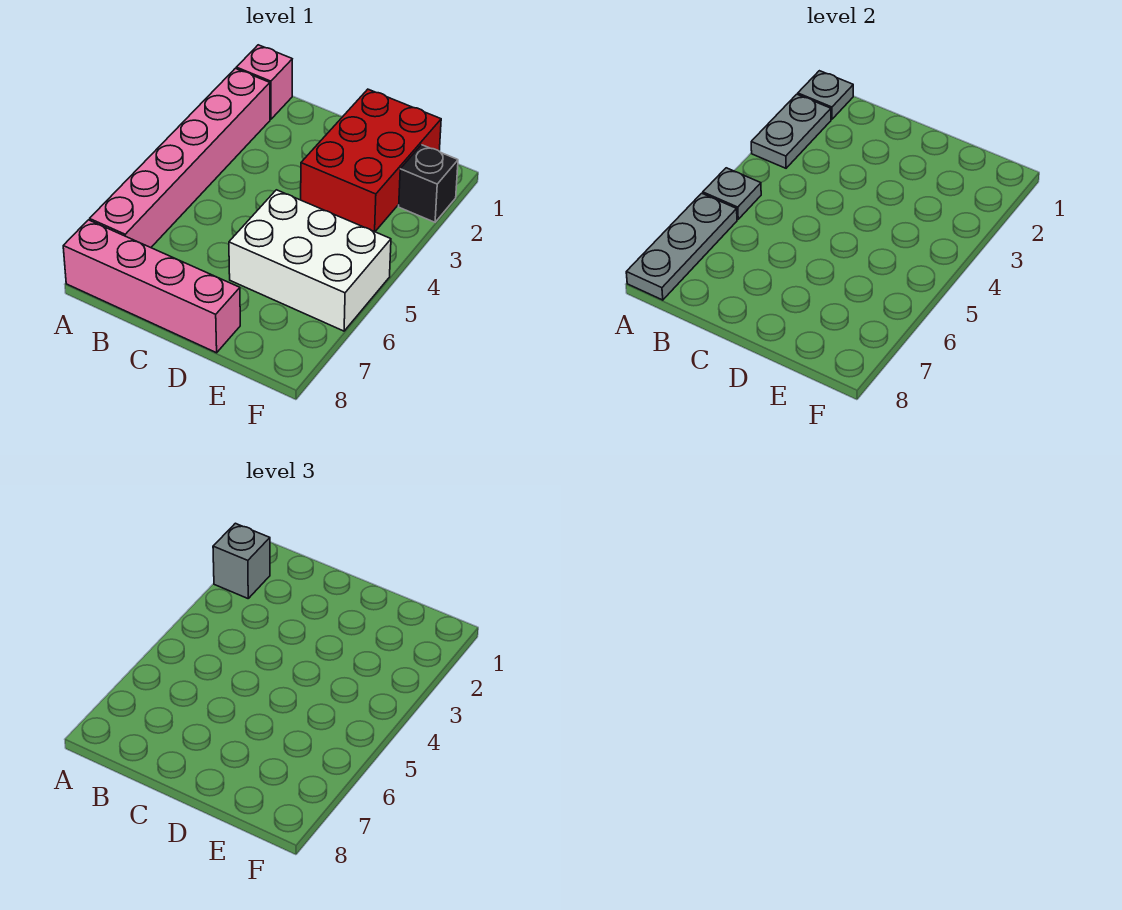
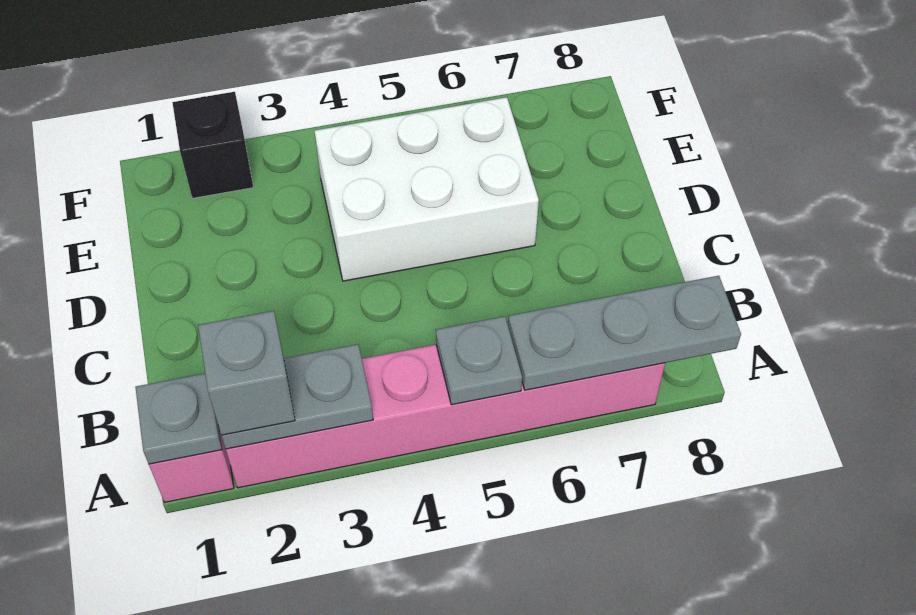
pink 1x4 brick [63,220,240,353] -> none
red 2x3 brick [301,89,441,232] -> none
white 2x3 brick [229,190,391,331] -> white 2x3 brick turned to [314,97,539,281]

